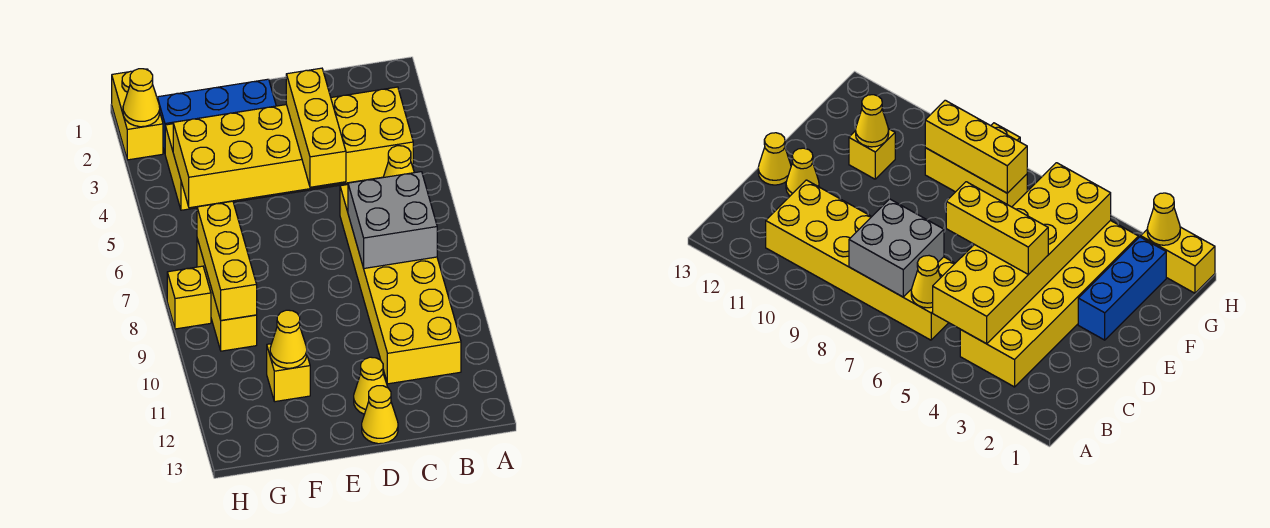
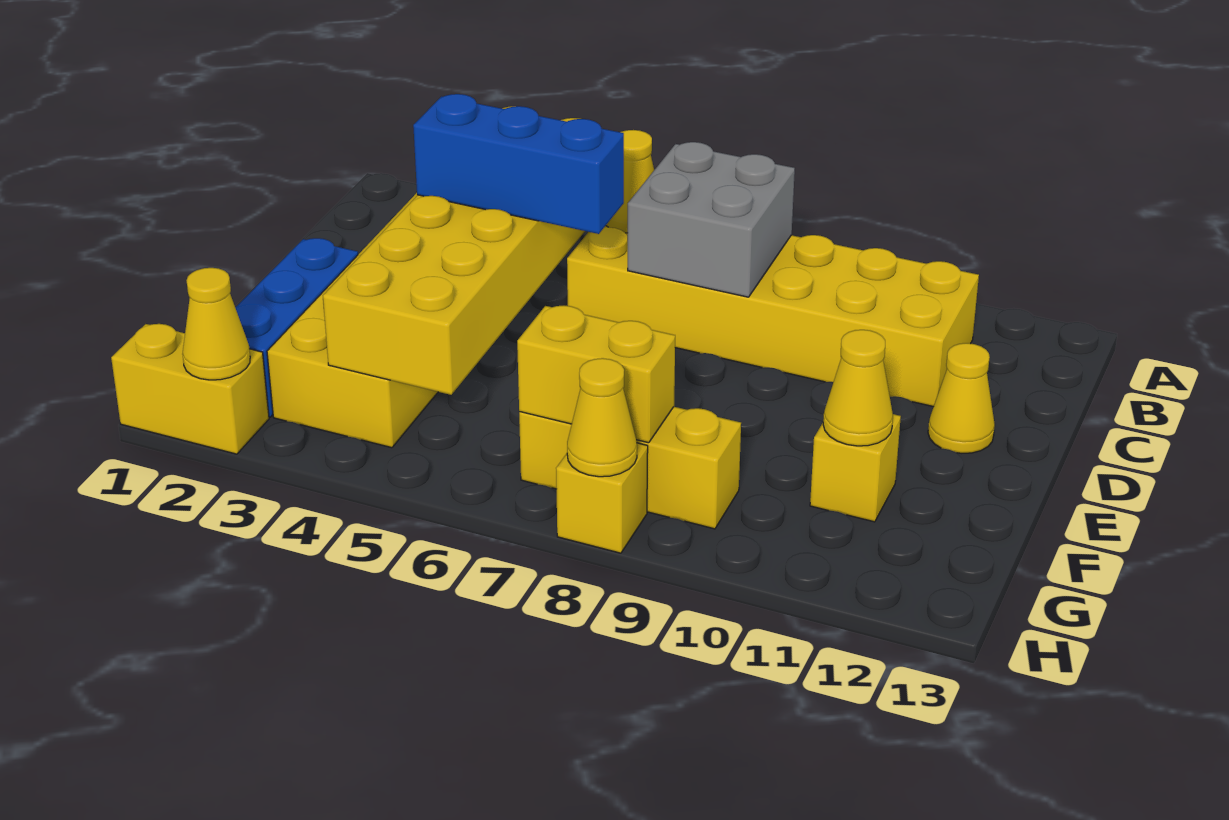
yellow 1x3 brick [286,68,346,187] -> blue 1x3 brick [413,94,624,234]
yellow 1x1 cone [362,386,398,444] -> yellow 1x1 cone moved to [567,358,637,477]
yellow 1x3 brick [197,201,257,320] -> yellow 1x2 brick [517,306,675,443]

